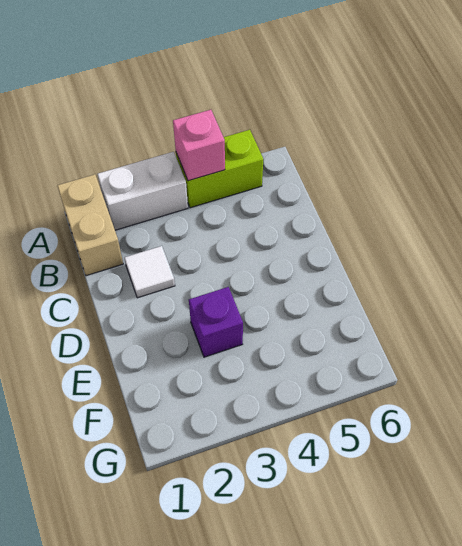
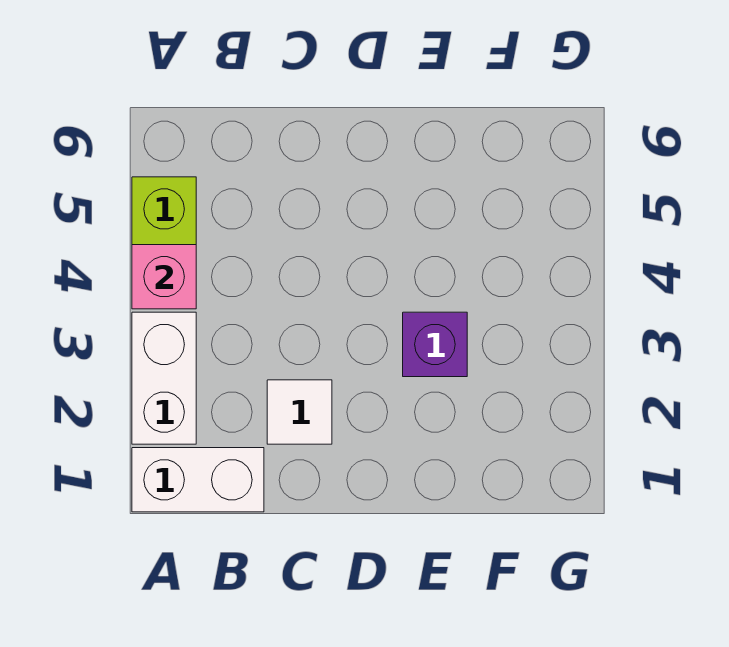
tan 1x2 brick [57,174,123,276] -> white 1x2 brick [132,448,264,512]

